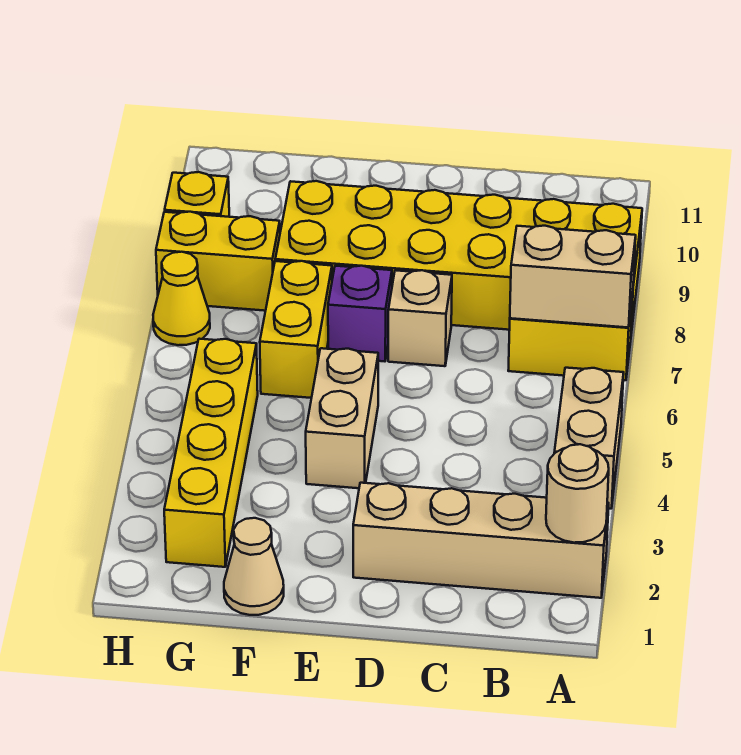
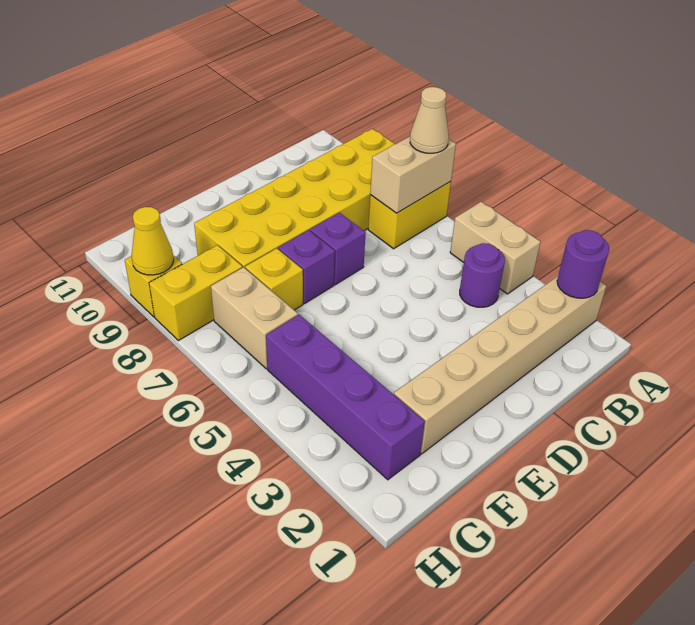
tan 1x4 brick [353,483,609,598] -> tan 1x6 brick [394,276,606,454]
tan 1x1 round brick [546,444,609,543] -> purple 1x1 round brick [557,230,609,298]
none -> purple 1x1 round brick [460,243,505,307]
tan 1x1 brick [388,270,452,366] -> purple 1x1 brick [310,213,366,285]
tan 1x2 brick [306,348,378,488] -> tan 1x2 brick moved to [211,267,298,369]
tan 1x1 cone [224,518,284,615] -> tan 1x1 cone moved to [410,87,449,153]
yellow 1x2 brick [260,261,332,398] -> yellow 1x1 brick [245,248,303,310]
yellow 1x4 brick [164,339,258,567] -> purple 1x4 brick [266,315,425,480]
yellow 1x1 cone [153,252,210,345] -> yellow 1x1 cone moved to [131,207,174,275]

